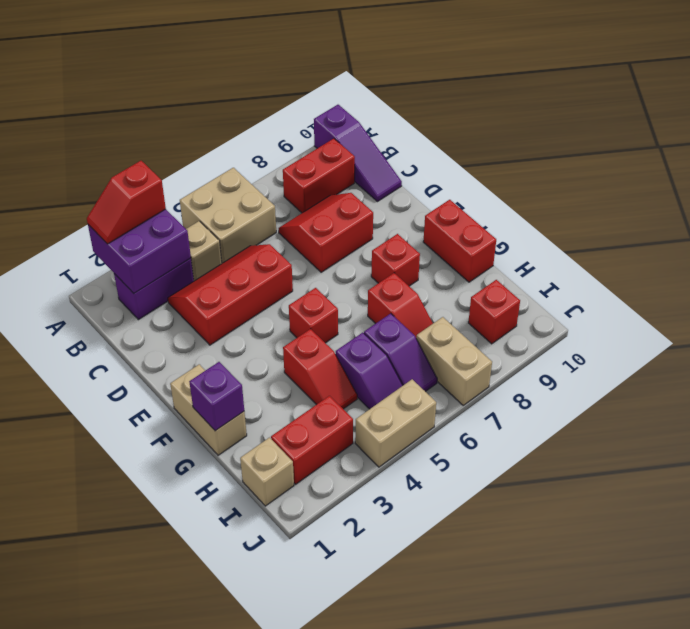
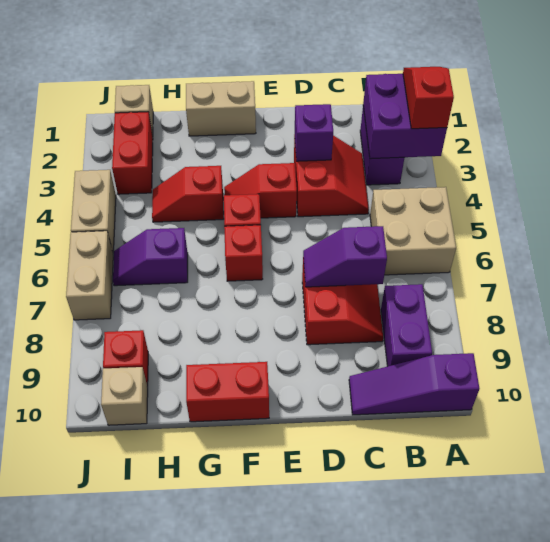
tan 1x1 brick [186,221,222,281] -> tan 1x1 brick moved to [101,367,148,425]
red 1x2 brick [283,139,355,213] -> purple 1x2 brick [381,284,432,366]
red 2x3 slope [168,244,293,345] -> red 2x2 slope [294,135,369,217]
red 1x1 brick [371,234,420,286] -> red 1x1 brick moved to [224,225,263,281]
purple 1x1 brick [189,362,244,431] -> purple 1x1 brick moved to [295,104,333,161]
red 1x2 slope [368,273,433,337] -> red 1x2 slope moved to [224,163,297,218]
purple 1x2 slope [336,333,403,409] -> purple 1x2 slope moved to [303,226,387,287]
tan 1x2 brick [416,317,492,405] -> tan 1x2 brick turned to [66,231,113,320]

